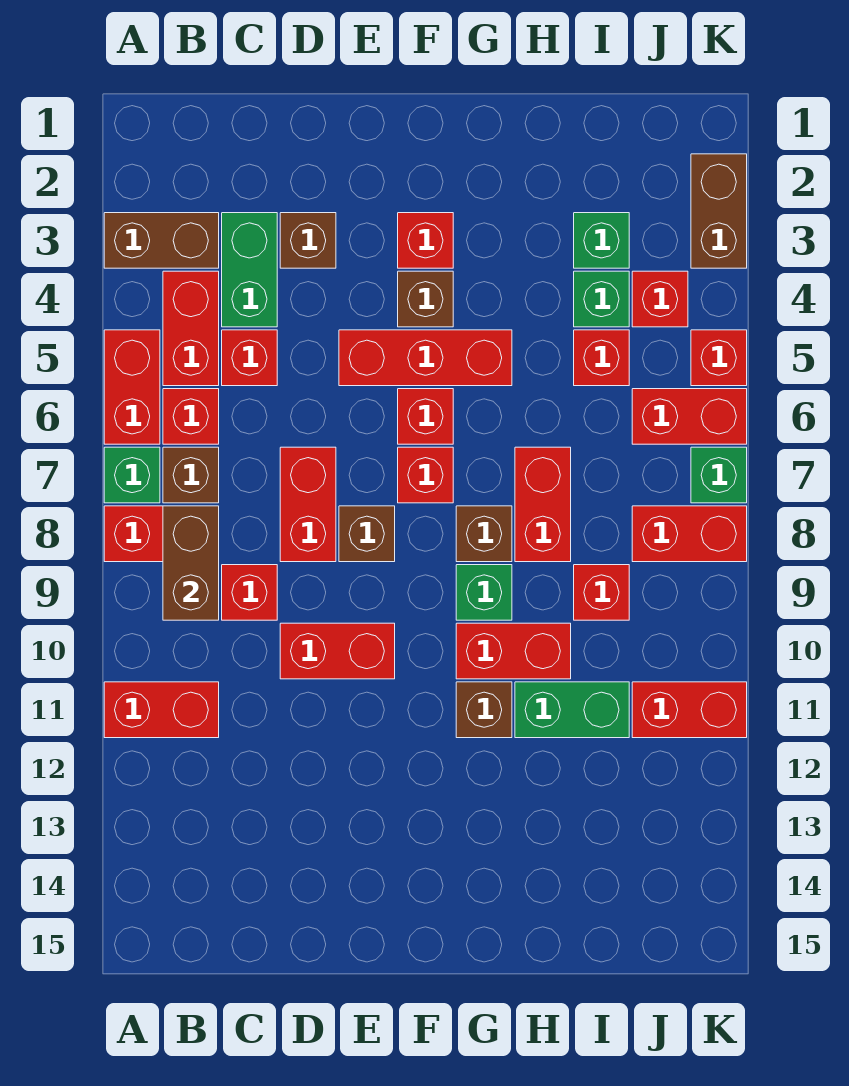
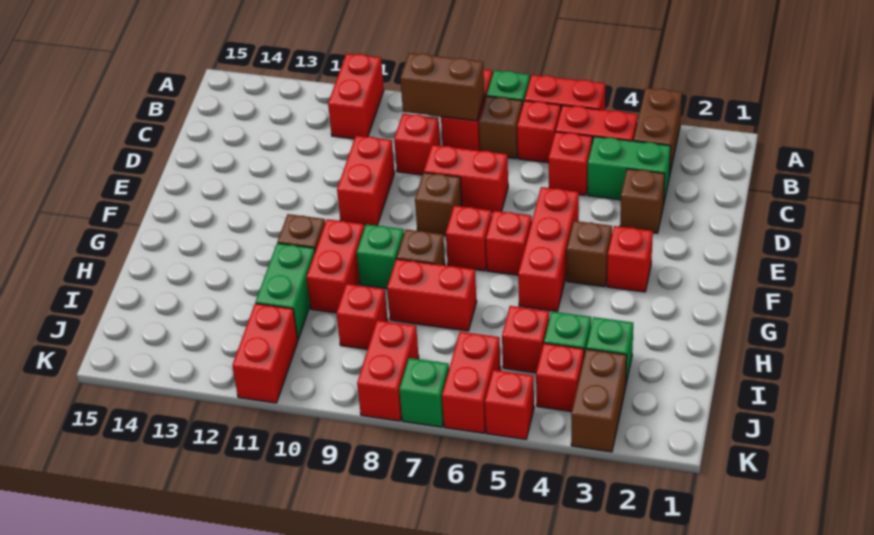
brown 1x2 brick [691,154,747,268] -> brown 1x2 brick turned to [571,349,627,452]

